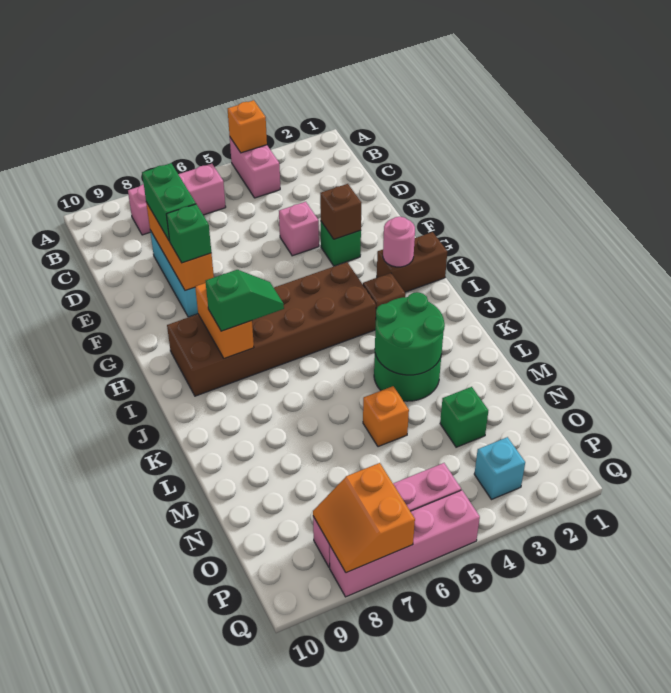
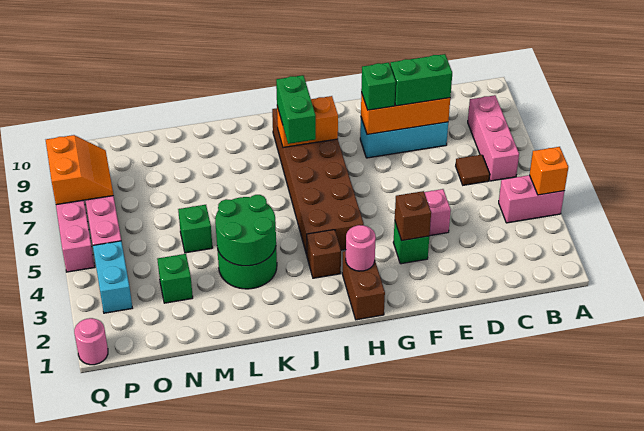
none -> brown 1x1 tile [456,155,490,185]
green 1x2 slope [206,270,284,331] -> green 1x2 brick [276,75,316,144]
orange 1x1 brick [363,386,409,447] -> green 1x1 brick [178,205,213,253]
cyan 1x1 brick [474,437,525,500] -> cyan 1x2 brick [93,241,132,313]
orange 2x2 slope [313,463,415,573] -> orange 2x2 slope turned to [46,135,113,205]
none -> pink 1x1 round brick [74,318,108,365]

